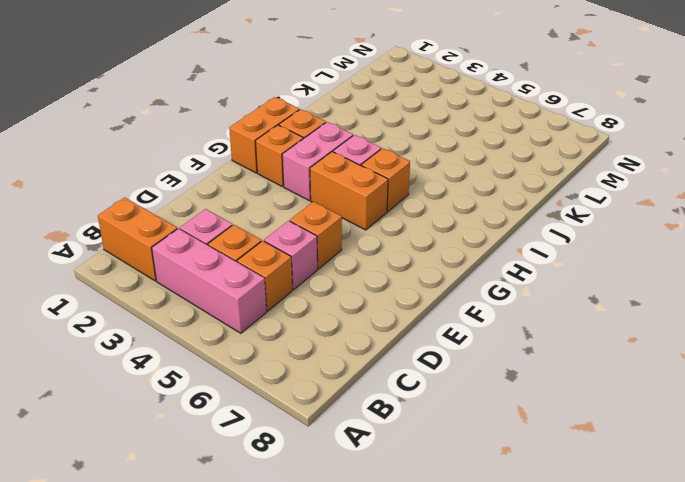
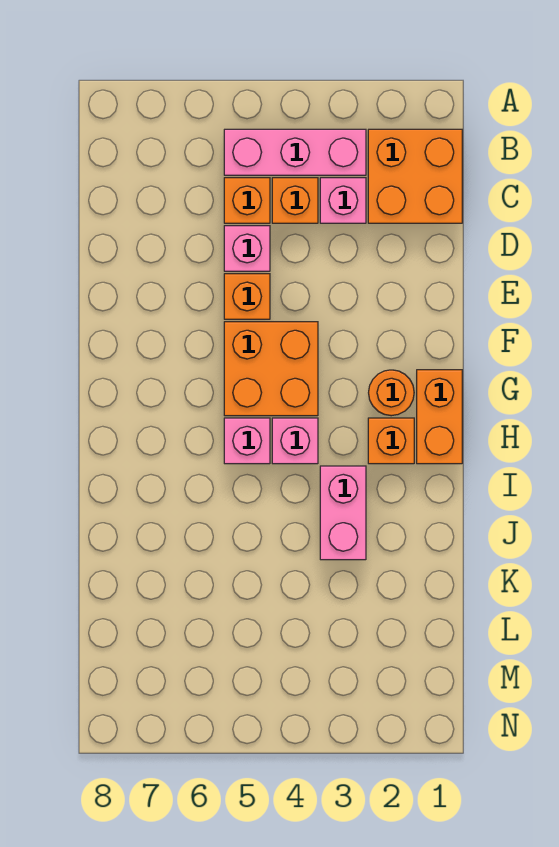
orange 1x2 brick [98,198,177,281] -> orange 2x2 brick [368,129,462,223]
orange 1x1 brick [255,125,303,186] -> orange 1x1 round brick [369,370,414,416]
pink 1x2 brick [282,122,353,201] -> pink 1x2 brick moved to [320,466,366,560]
orange 1x2 brick [310,152,388,230] -> orange 2x2 brick [224,322,318,416]
orange 1x1 brick [361,148,410,211] -> pink 1x1 brick [224,418,270,464]

